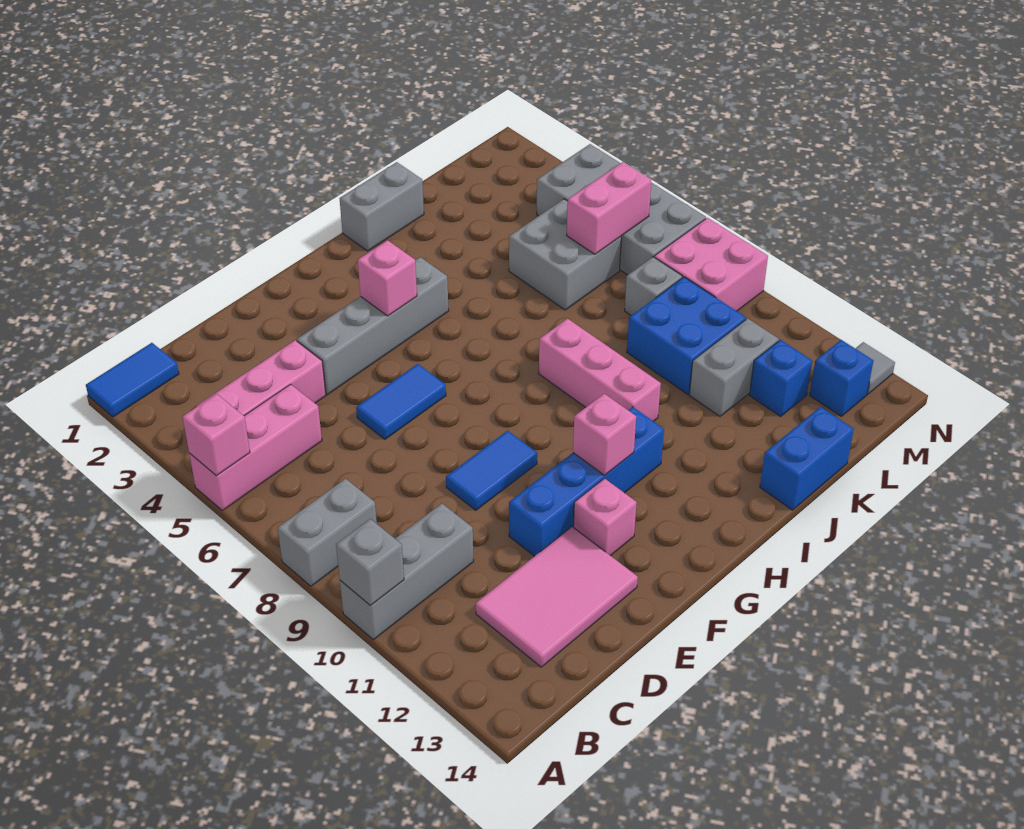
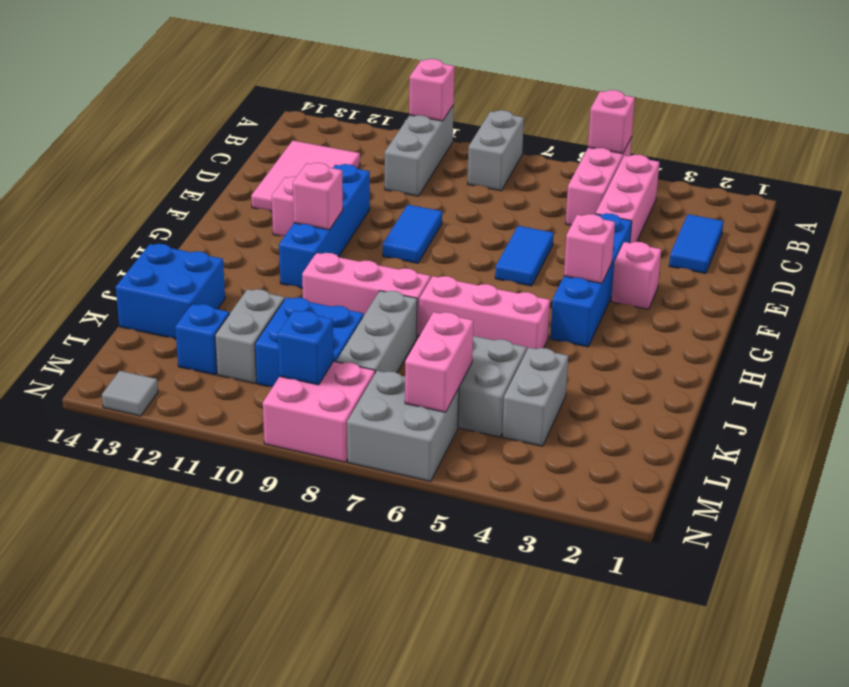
blue 1x2 tile [86,343,179,417] -> blue 1x2 tile moved to [669,214,723,274]
grey 1x1 brick [336,519,404,606] -> pink 1x1 brick [409,59,454,121]
grey 1x4 brick [297,257,449,394] -> blue 1x4 brick [550,213,632,347]
none -> pink 1x1 brick [611,242,661,309]
grey 1x2 brick [340,162,424,251] -> grey 1x2 brick moved to [502,347,568,446]
none -> pink 1x3 brick [419,276,550,351]
blue 1x2 brick [760,407,854,510] -> blue 2x2 brick [116,244,225,339]
grey 1x1 brick [625,257,682,316] -> grey 1x3 brick [336,291,417,373]
grey 2x4 brick [537,144,706,275] -> grey 2x2 brick [347,371,459,481]
blue 1x1 brick [810,340,873,416] -> blue 1x1 brick moved to [278,311,334,385]

